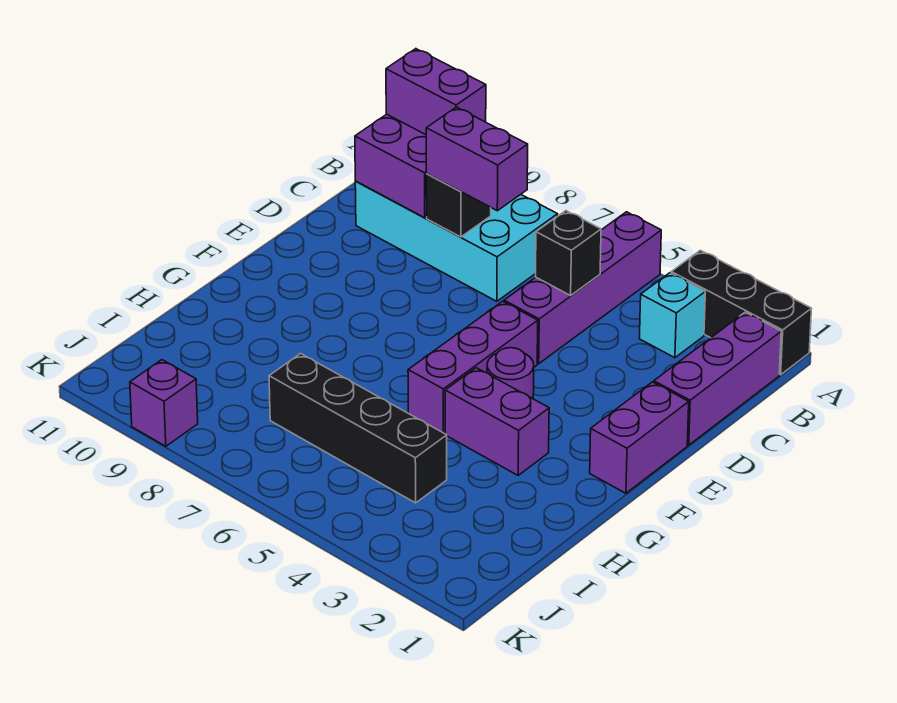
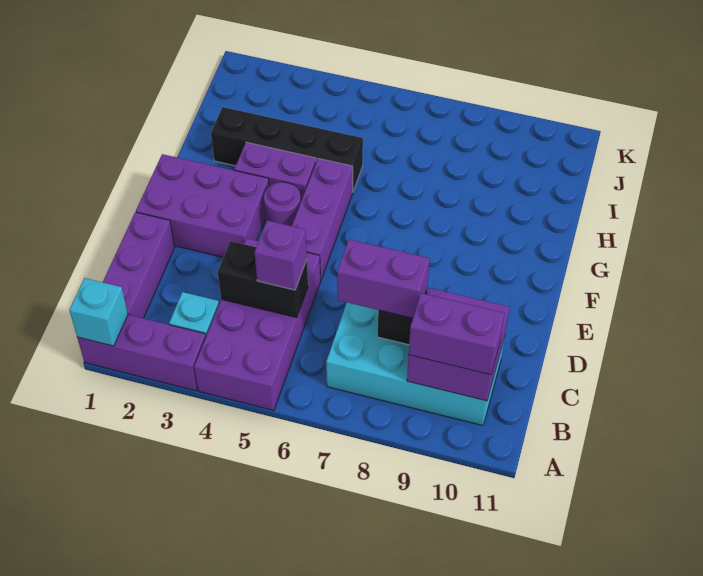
black 1x3 brick [671,250,812,375] -> purple 1x3 brick [77,315,206,391]
none -> cyan 1x1 brick [69,278,128,346]
purple 1x4 brick [504,212,661,364] -> purple 2x4 brick [194,238,321,410]
black 1x1 brick [536,211,601,296] -> black 1x2 brick [218,241,308,318]
purple 1x2 brick [590,382,689,493] -> purple 2x3 brick [136,154,269,257]
black 1x4 brick [269,354,447,503] -> black 1x4 brick moved to [211,107,363,191]
purple 1x1 brick [130,360,198,446] -> purple 1x1 brick moved to [254,221,307,290]

